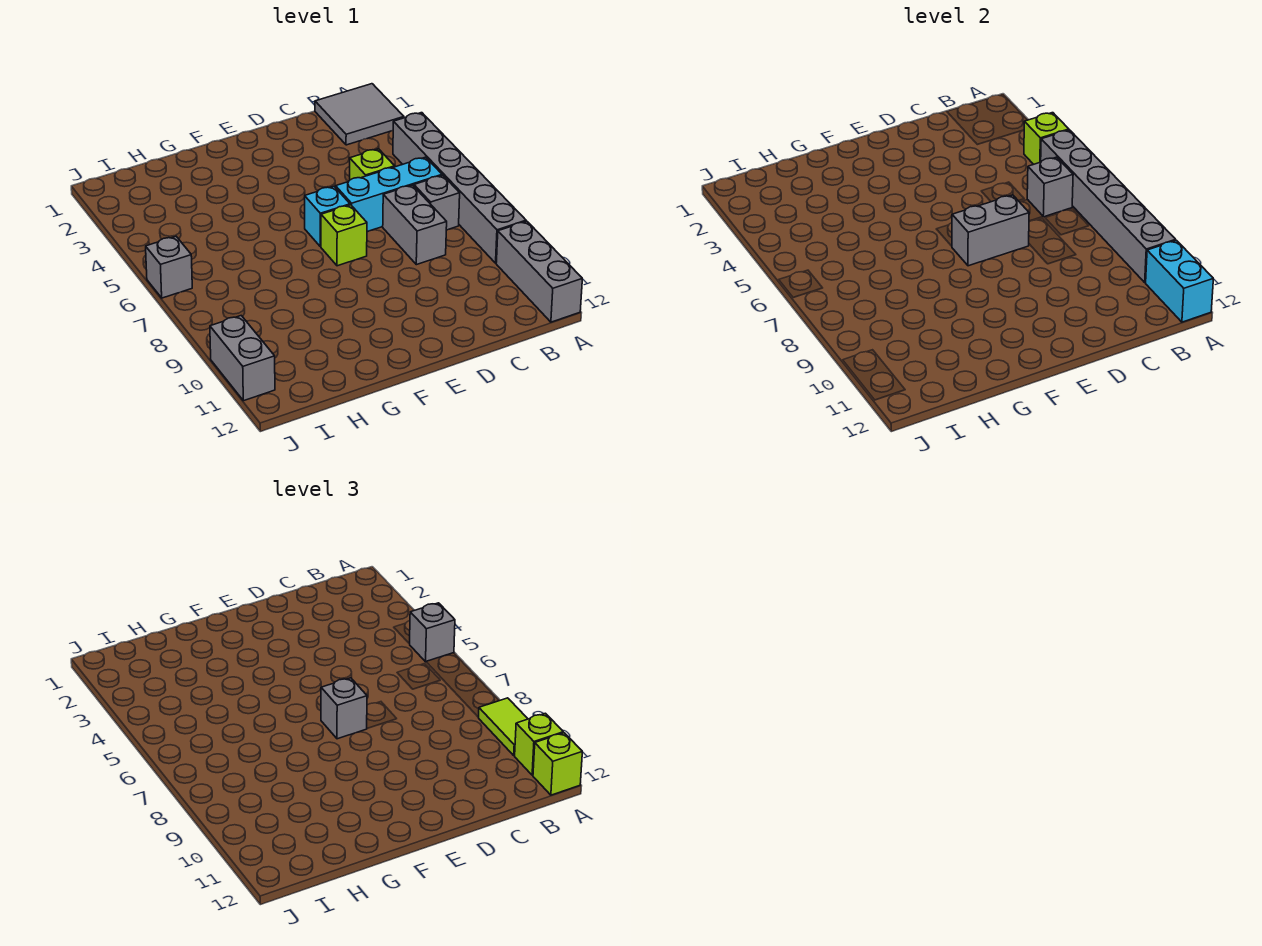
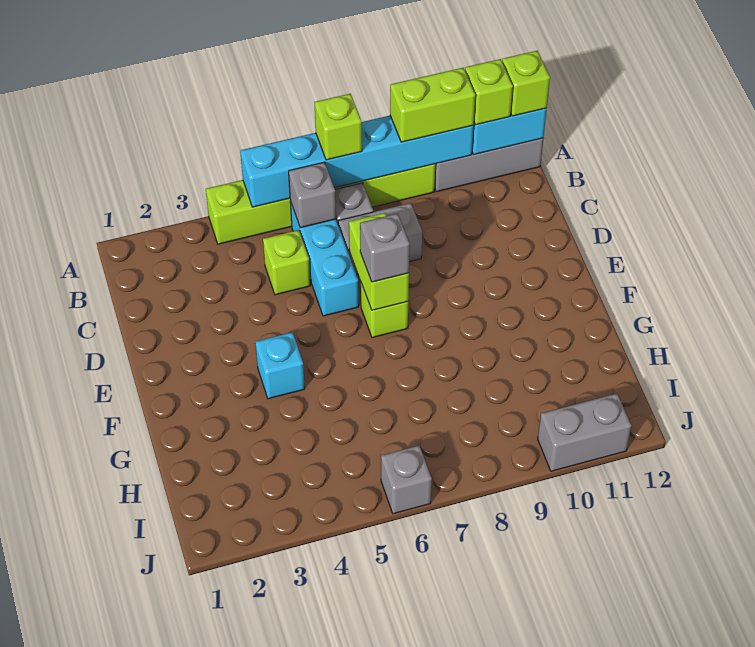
grey 2x2 tile [315,84,404,145] -> none
grey 1x6 brick [393,113,526,263] -> lime 1x6 brick [206,164,435,244]
lime 1x1 brick [1024,113,1069,164] -> lime 1x1 brick moved to [314,94,362,160]
grey 1x6 brick [1041,130,1176,282] -> cyan 1x6 brick [240,116,473,207]
grey 1x1 brick [410,603,455,662] -> none
lime 1x2 tile [478,698,528,756] -> lime 1x2 brick [390,68,475,142]
grey 1x2 brick [952,195,1029,266] -> lime 1x2 brick [349,213,409,310]
cyan 1x1 brick [305,186,350,247] -> cyan 1x1 brick moved to [255,332,305,399]

